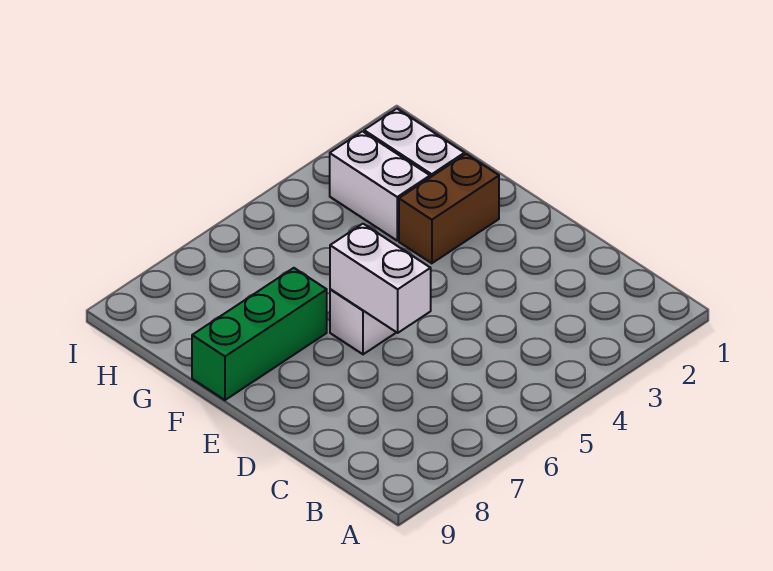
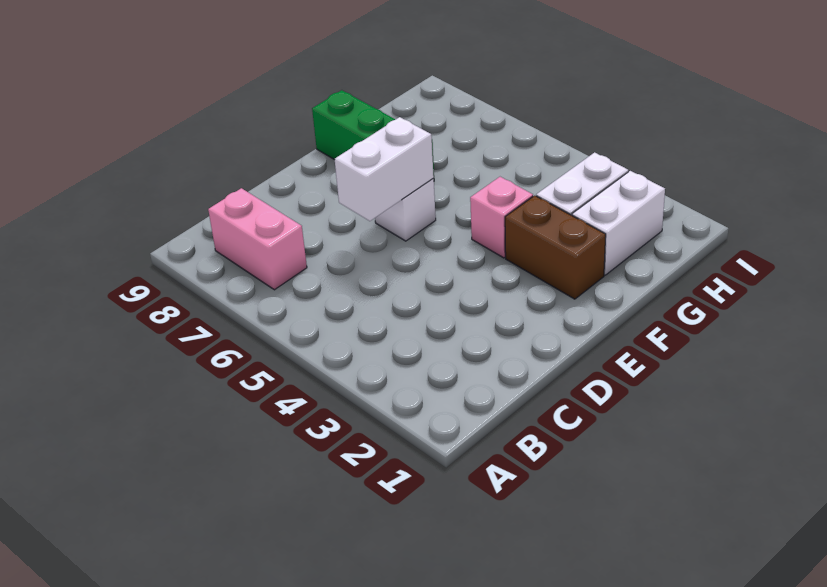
none -> pink 1x2 brick [208,188,307,290]
none -> pink 1x1 brick [470,177,533,258]

